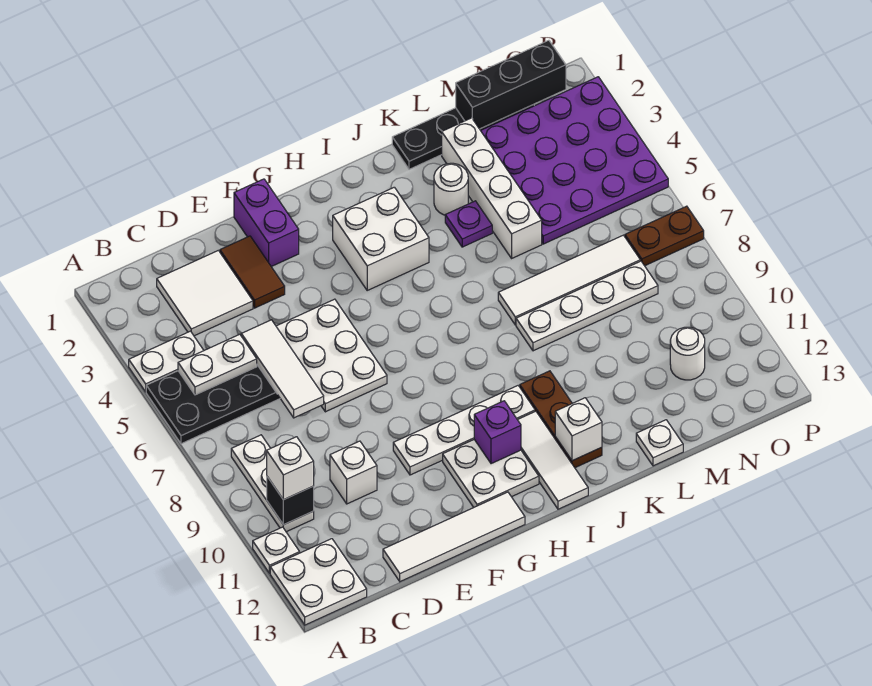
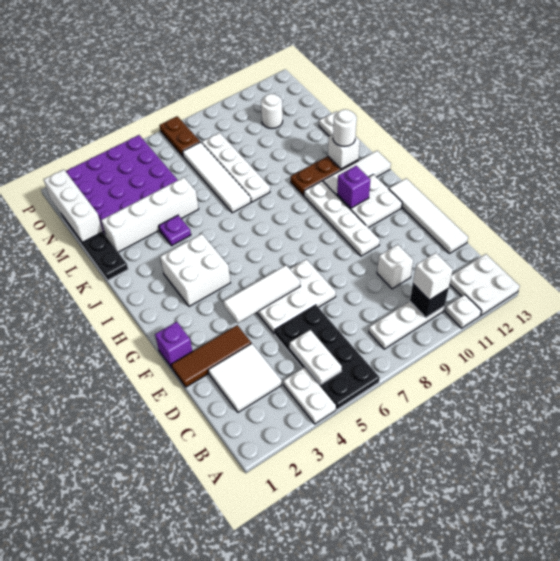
white 1x3 tile [241,320,324,418] -> white 1x3 tile moved to [224,265,300,323]
brown 1x2 tile [220,236,285,308] -> brown 1x3 tile [171,325,251,387]
purple 1x2 brick [234,179,299,267] -> purple 1x1 brick [155,322,192,368]
white 1x1 round brick [434,163,468,215] -> white 1x1 round brick moved to [333,109,357,147]
black 1x3 brick [456,40,566,129] -> white 1x3 brick [44,170,103,243]

